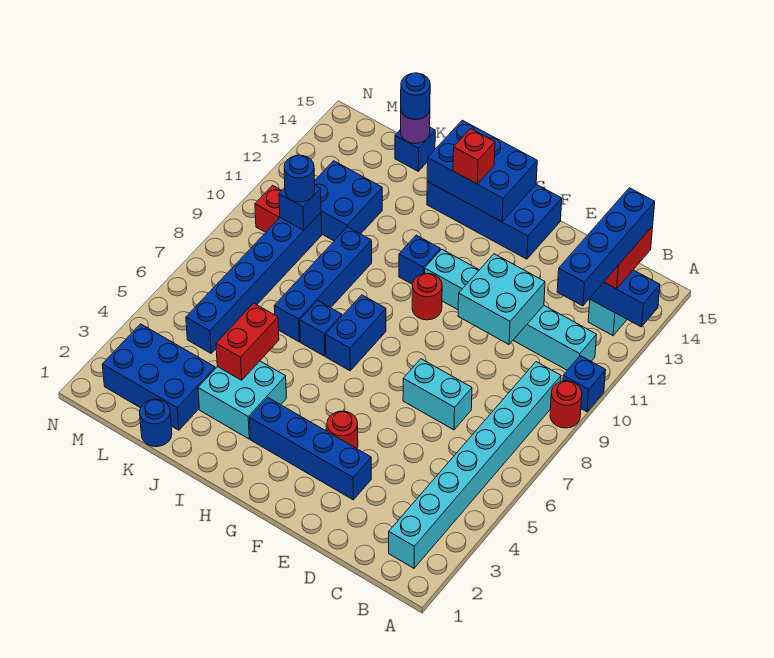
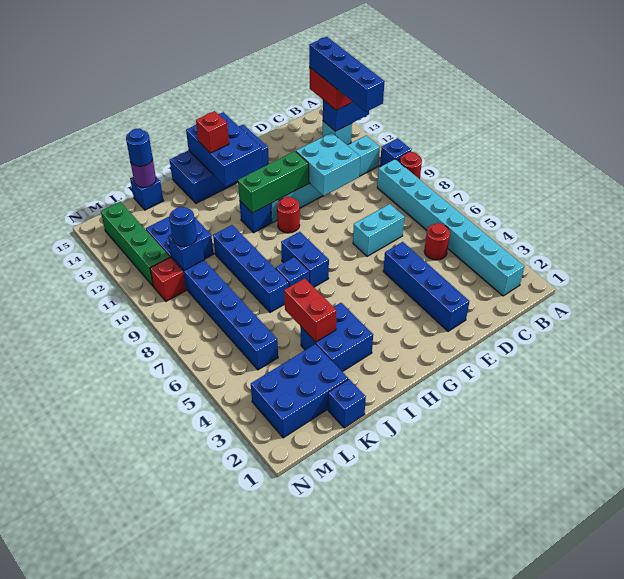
blue 1x4 brick [250,398,371,500] -> blue 1x4 brick turned to [383,242,470,331]
red 1x1 round brick [327,411,358,449] -> red 1x1 round brick moved to [424,223,450,260]
none -> green 1x3 brick [238,151,309,213]
blue 2x3 brick [427,120,537,222] -> blue 2x3 brick turned to [186,112,263,186]
cyan 2x2 brick [198,361,286,439] -> blue 2x2 brick [301,303,373,372]
blue 1x1 round brick [140,399,172,447] -> blue 1x1 brick [328,379,366,428]
none -> green 1x4 brick [101,202,170,286]

